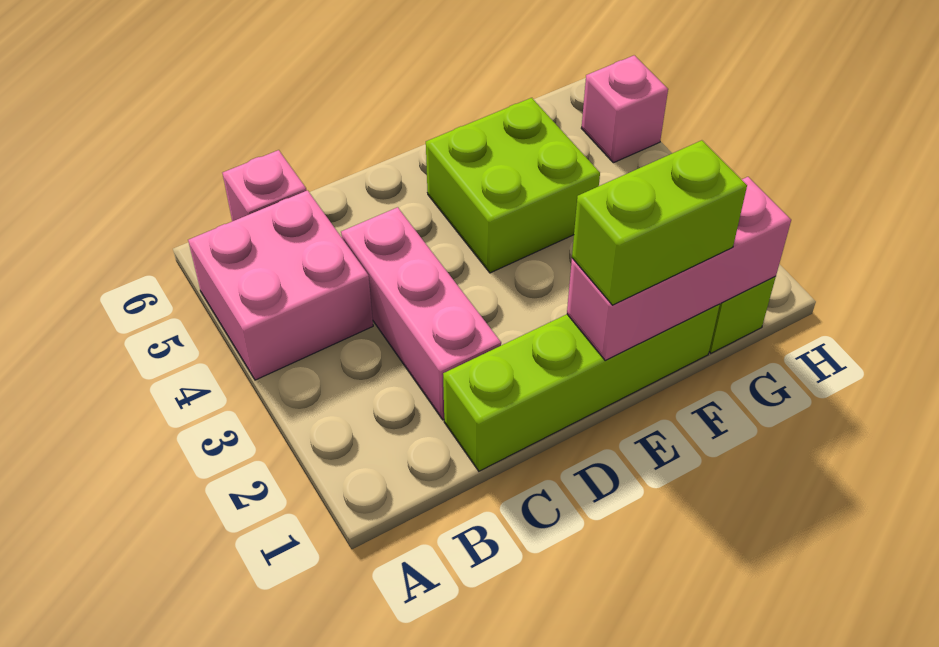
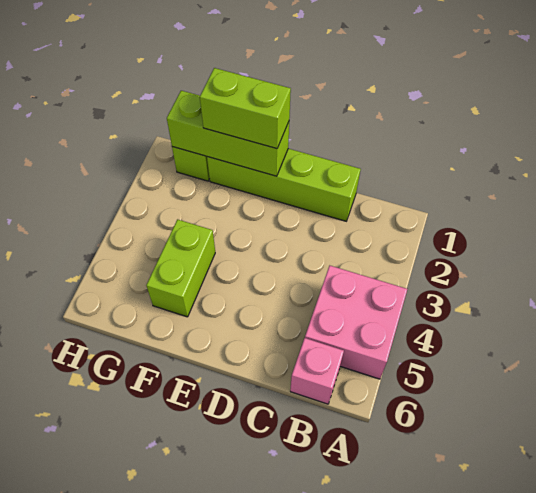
pink 1x3 brick [341,207,501,420] -> none
pink 1x3 brick [567,177,791,360] -> lime 1x3 brick [167,91,289,176]
lime 2x2 brick [426,98,600,273] -> lime 1x2 brick [146,219,215,317]
pink 1x1 brick [581,55,668,163] -> none

